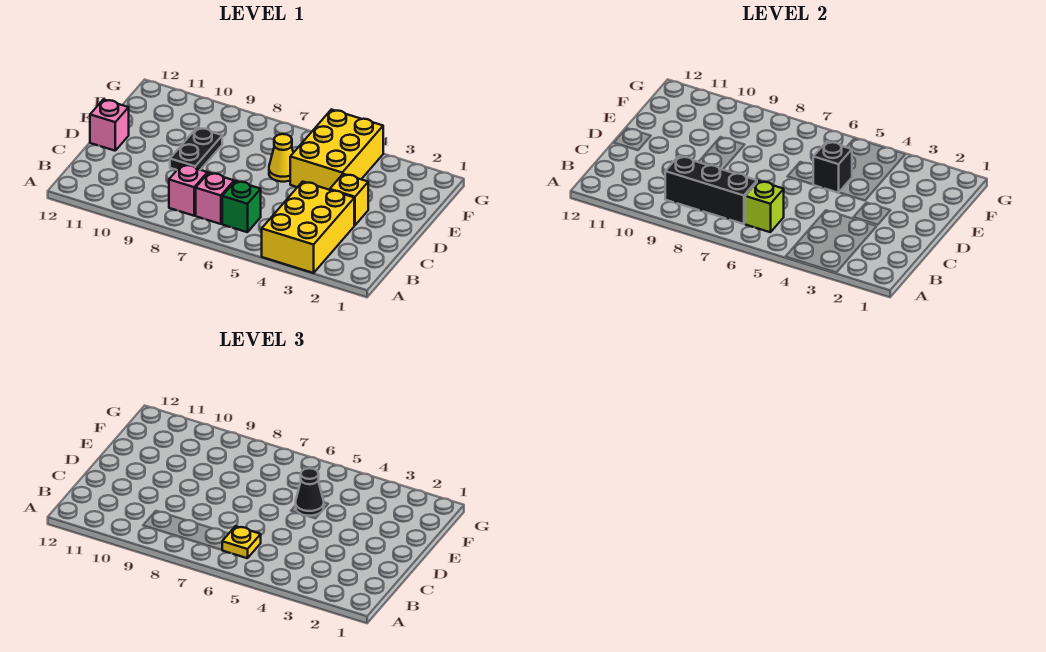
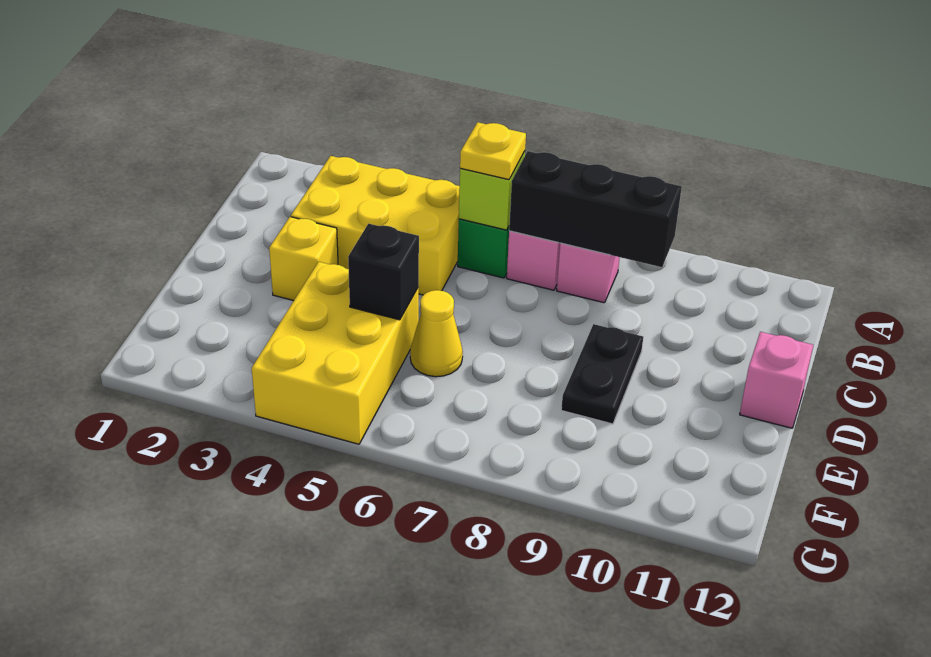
yellow 2x3 brick [262,182,354,273] -> yellow 2x3 brick turned to [291,156,460,295]
black 1x1 cone [296,468,324,516] -> none

